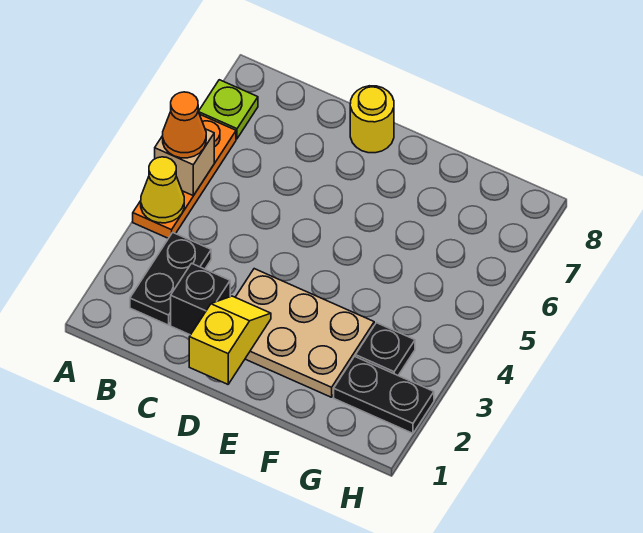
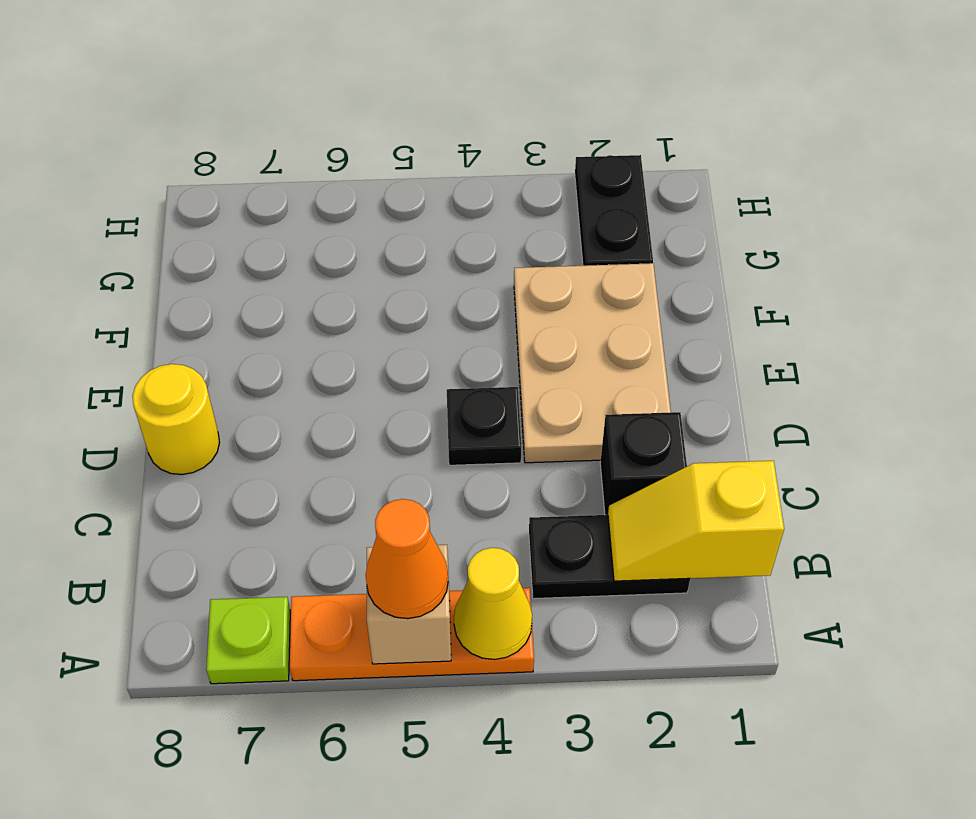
yellow 1x2 slope [189,296,271,384] -> yellow 1x2 slope moved to [608,461,784,581]
black 1x1 plate [355,323,415,375] -> black 1x1 plate moved to [447,387,521,465]

